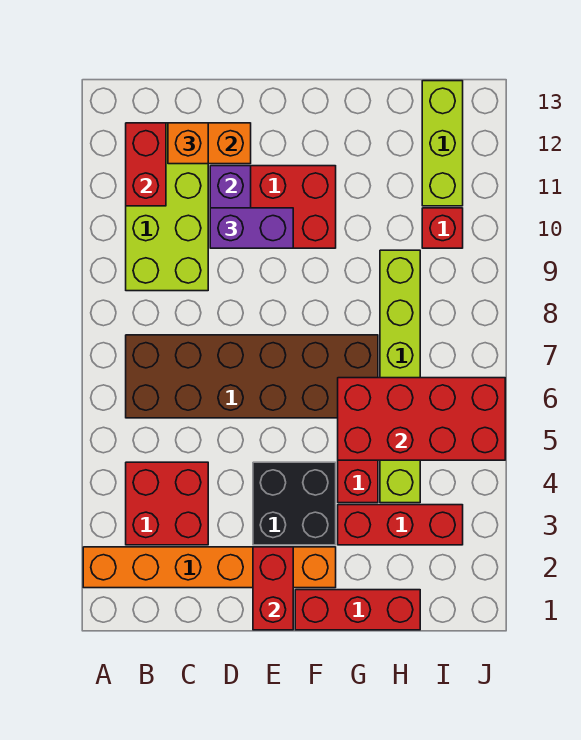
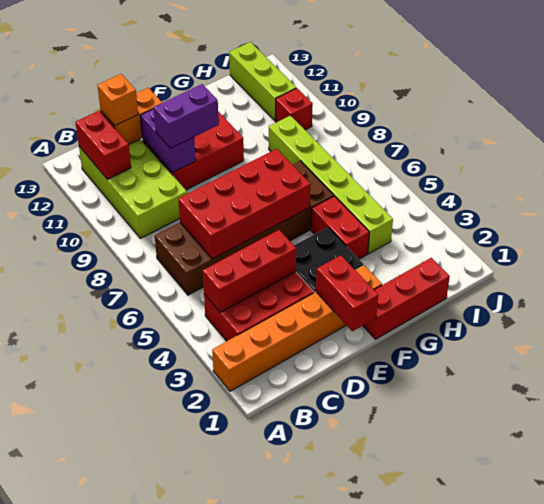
red 2x2 brick [126,462,208,545] -> red 2x3 brick [204,272,314,341]
red 1x3 brick [338,505,463,545] -> red 1x3 brick moved to [203,230,296,312]
red 2x4 brick [338,378,505,460] -> red 2x4 brick moved to [178,149,311,259]

